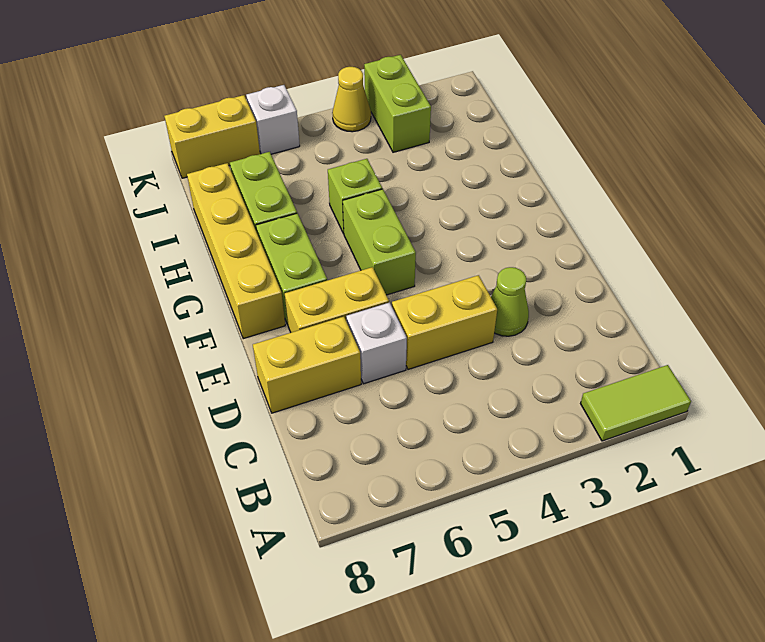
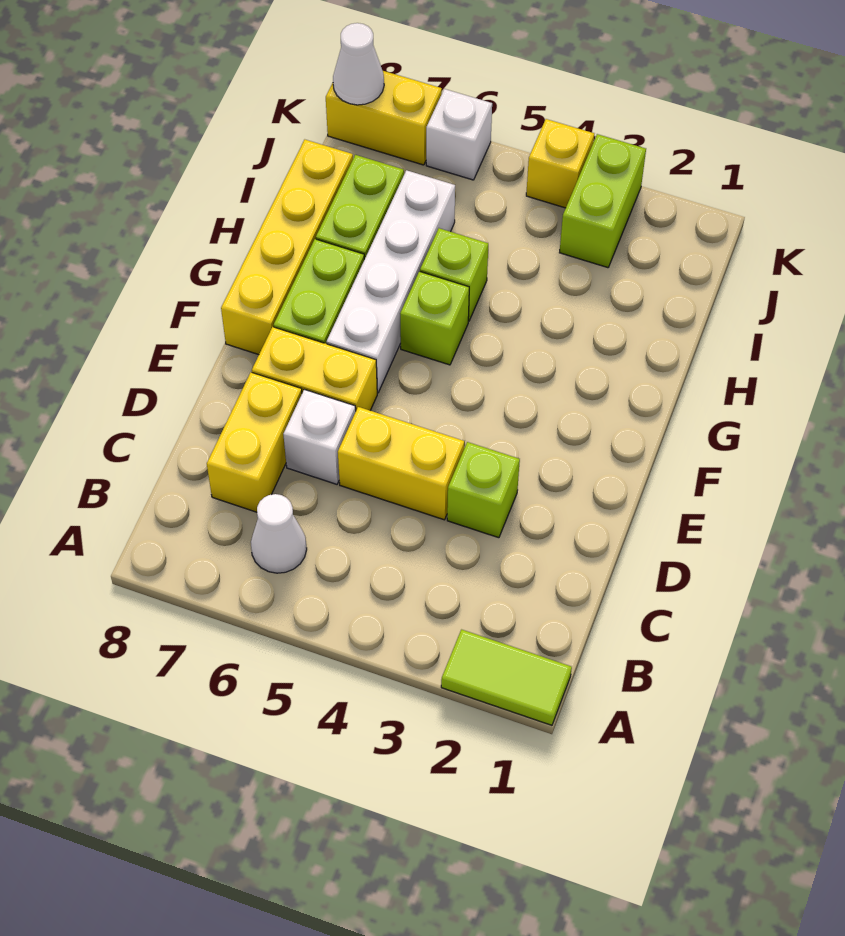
none -> white 1x1 cone [251,494,307,573]
lime 1x1 cone [491,267,529,336] -> lime 1x1 brick [447,442,520,538]
yellow 1x2 brick [253,317,361,413] -> yellow 1x2 brick turned to [207,372,302,512]
lime 1x2 brick [343,189,416,295] -> lime 1x1 brick [400,271,469,365]
none -> white 1x4 brick [327,170,455,393]
yellow 1x1 cone [332,67,371,132] -> yellow 1x1 brick [526,119,594,208]
none -> white 1x1 cone [333,23,384,105]

